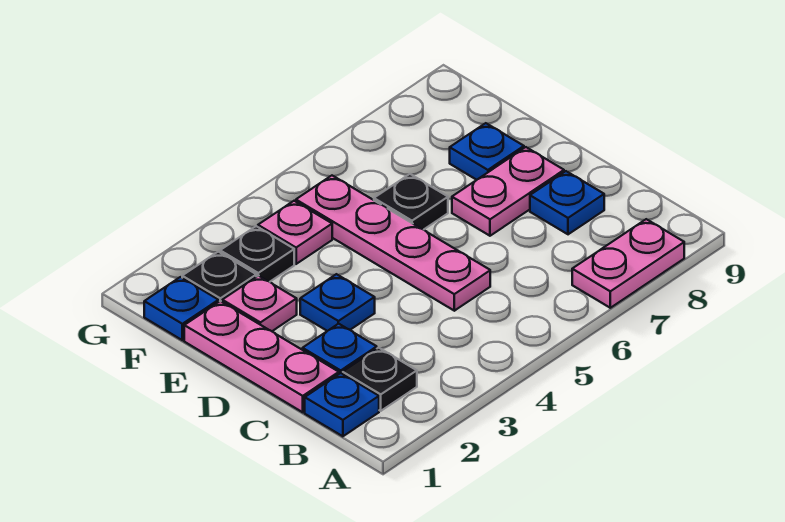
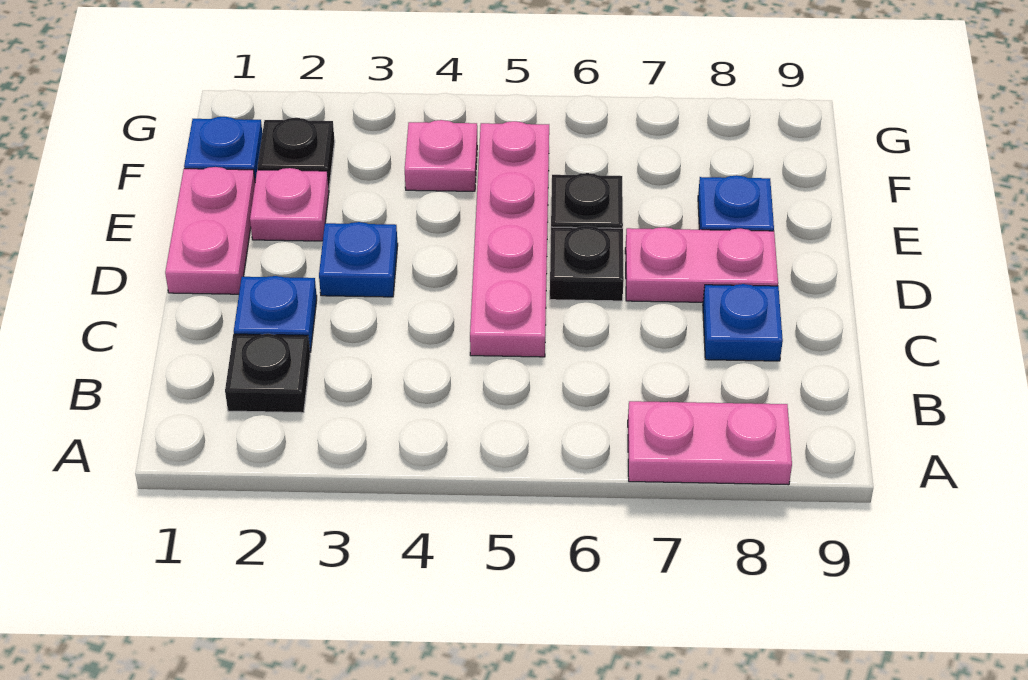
blue 1x1 plate [305,373,379,436] -> none
pink 1x3 plate [184,301,339,412] -> pink 1x2 plate [165,167,255,294]
black 1x1 plate [220,226,294,282] -> black 1x1 plate moved to [550,226,624,301]

